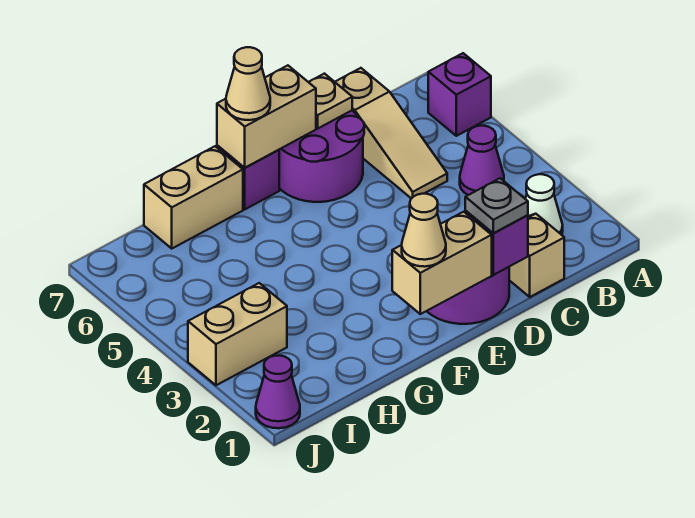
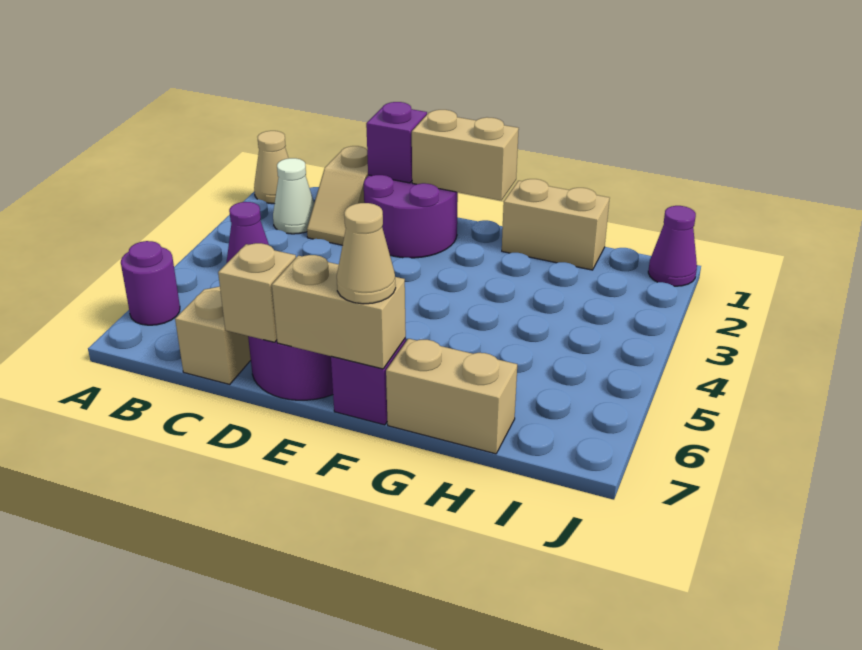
purple 1x1 brick [428,53,491,136] -> purple 1x1 round brick [121,241,180,325]
grey 1x1 plate [465,178,528,233] -> none
tan 1x1 plate [309,74,352,128] -> tan 1x1 brick [218,243,296,342]
tan 1x1 cone [402,194,446,267] -> tan 1x1 cone moved to [254,131,289,204]
tan 1x2 brick [188,283,287,385] -> tan 1x2 brick moved to [502,179,610,270]

